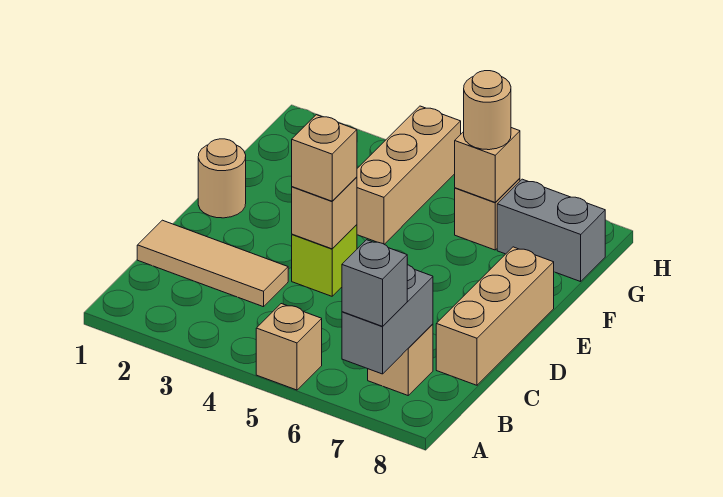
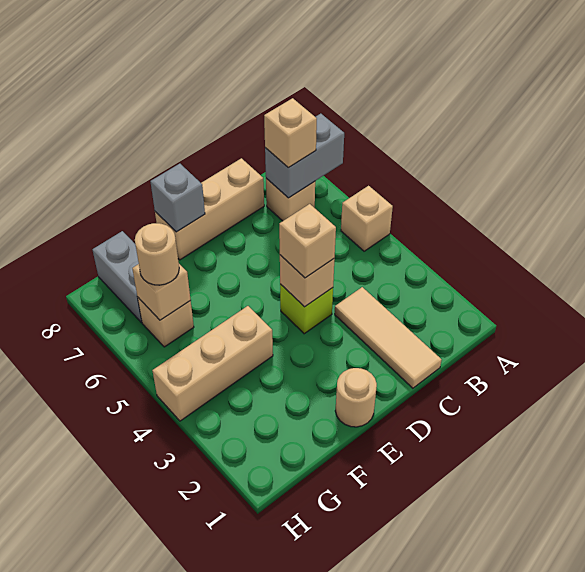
grey 1x1 brick [342,240,407,326] -> grey 1x1 brick moved to [150,164,205,232]
none -> tan 1x1 brick [264,98,317,168]

